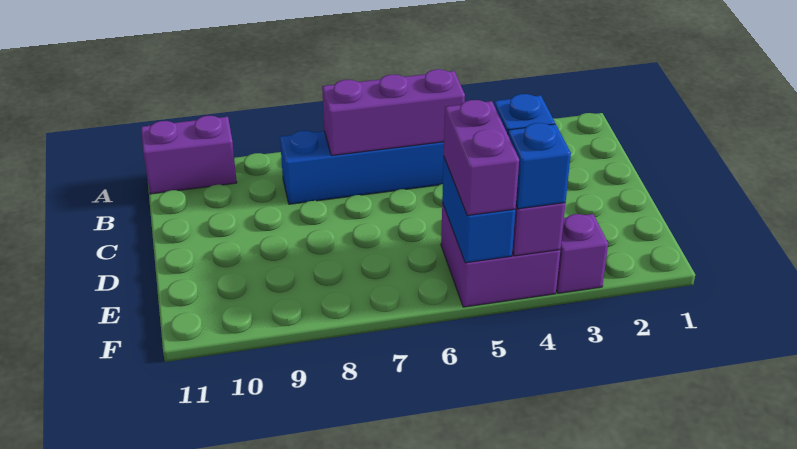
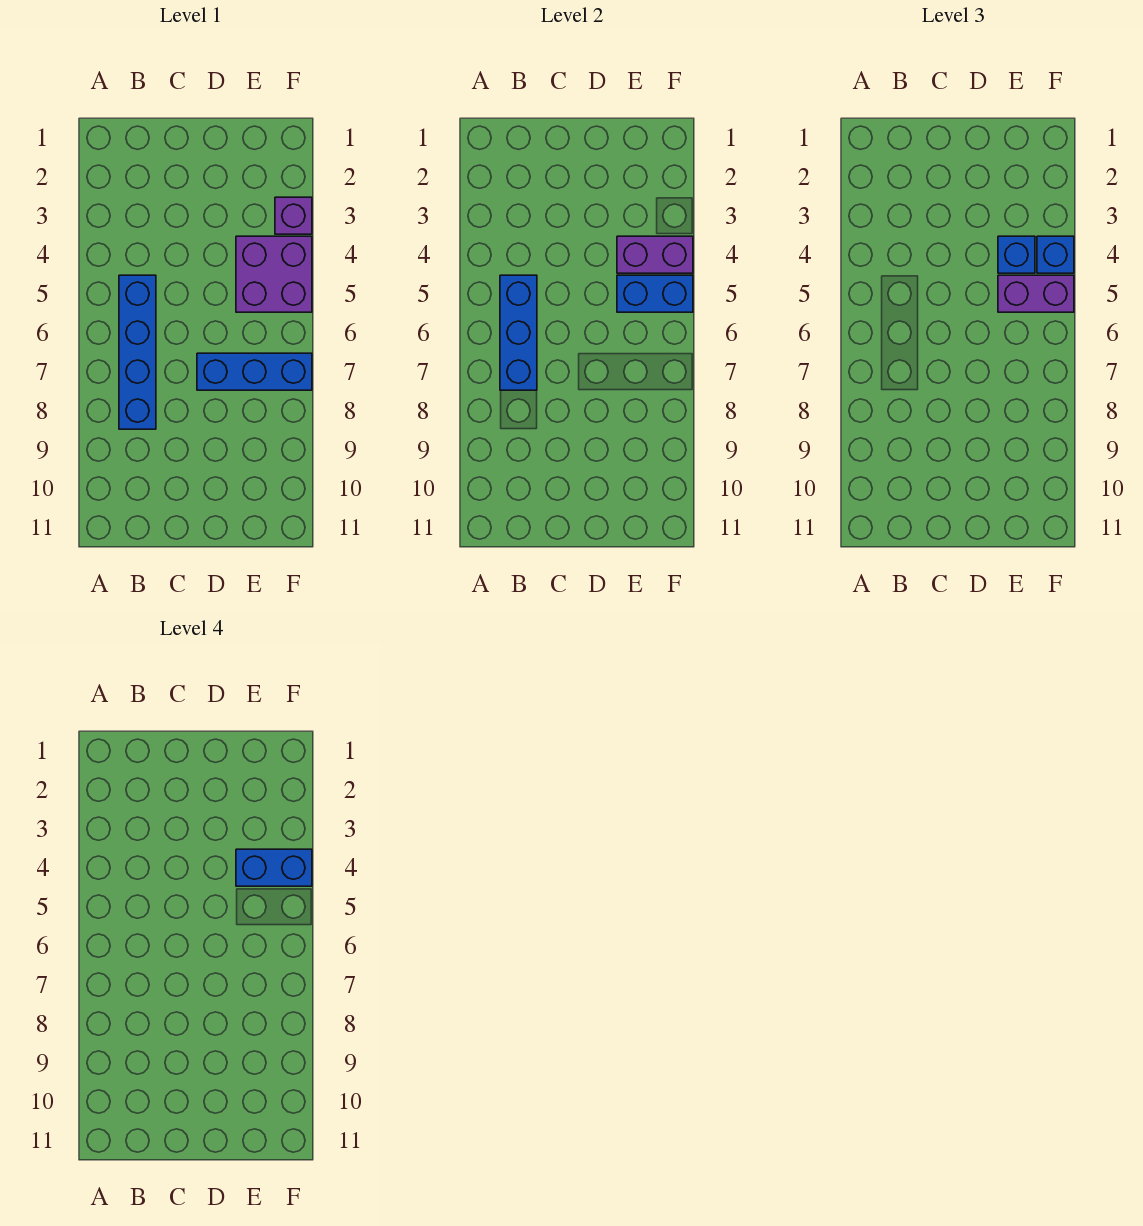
purple 1x2 brick [141,116,237,194] -> none
purple 1x3 brick [322,69,465,156] -> blue 1x3 brick [500,275,537,390]
none -> blue 1x3 brick [197,353,312,390]
none -> blue 1x2 brick [236,849,312,886]

